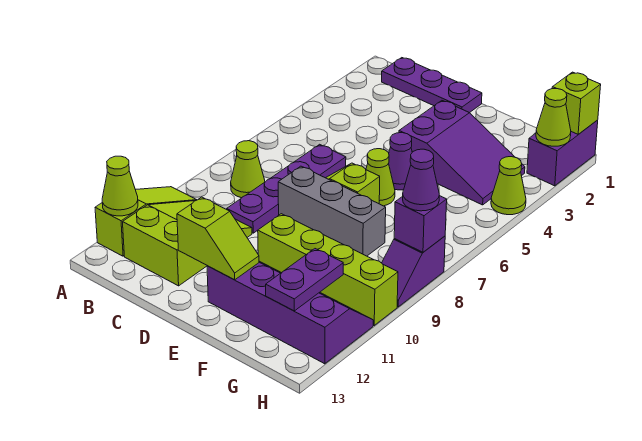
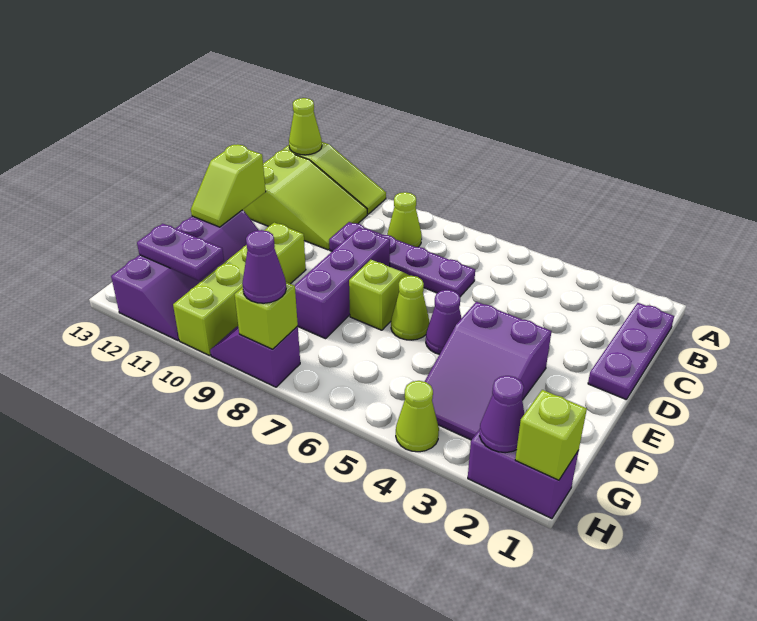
grey 1x3 brick [278,166,386,256] -> purple 1x3 brick [295,228,390,339]
lime 1x1 cone [536,89,571,146] -> purple 1x1 cone [480,376,524,452]
purple 1x1 brick [394,196,447,252] -> lime 1x1 brick [234,282,298,349]

